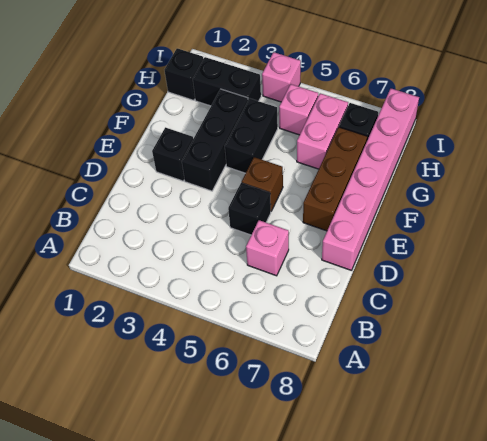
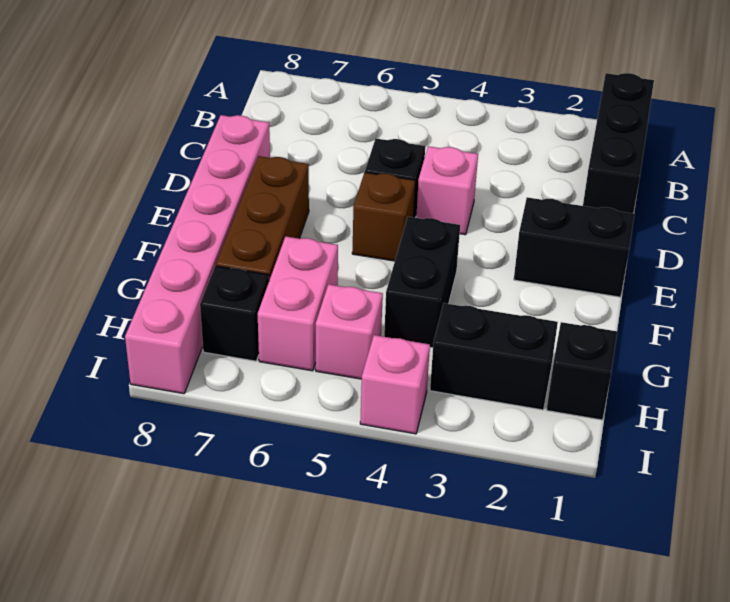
pink 1x1 brick [246,220,289,276] -> pink 1x1 brick moved to [416,146,478,235]
black 1x1 brick [152,127,193,181] -> black 1x2 brick [514,197,634,297]
black 1x3 brick [182,89,248,191] -> black 1x3 brick moved to [583,73,654,214]

